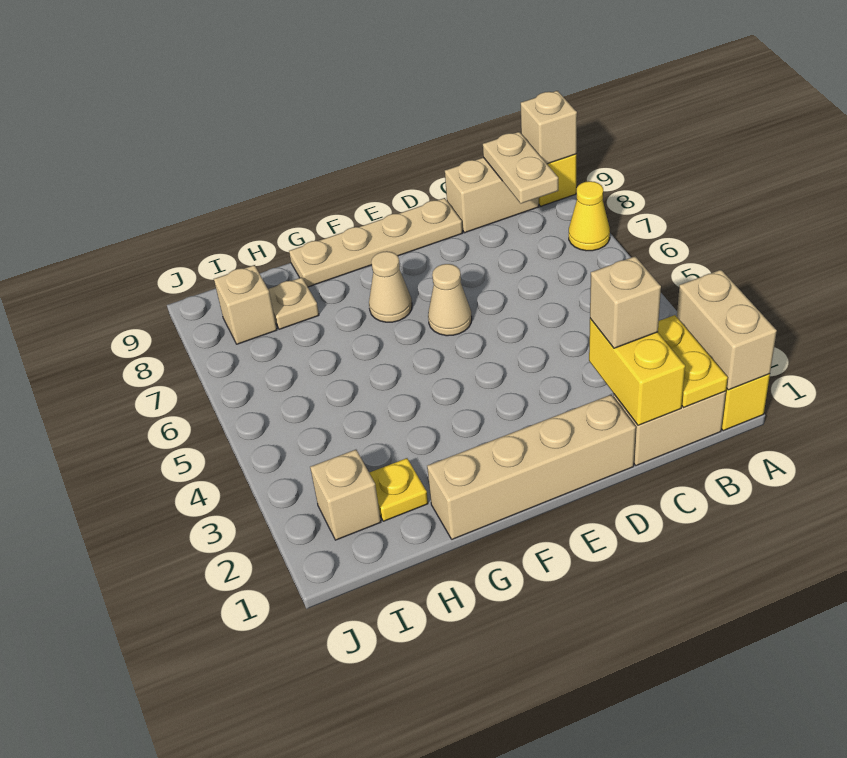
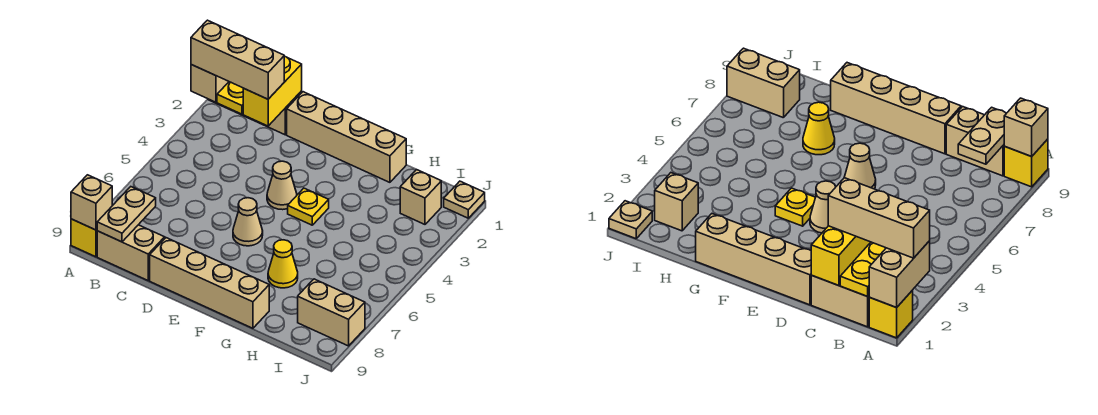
yellow 1x1 cone [569,181,610,251] -> yellow 1x1 cone moved to [268,240,298,288]
tan 1x1 brick [590,256,661,348] -> tan 1x3 brick [191,20,284,99]
tan 1x4 plate [289,198,463,287] -> tan 1x4 brick [150,238,269,328]
tan 1x1 cone [369,251,412,322] -> tan 1x1 cone moved to [267,161,297,210]
yellow 1x1 plate [369,458,428,521] -> yellow 1x1 plate moved to [288,188,329,225]
tan 1x1 plate [268,277,319,329] -> tan 1x1 plate moved to [444,181,485,218]
tan 1x1 brick [214,265,277,344] -> tan 1x2 brick [298,279,365,346]

